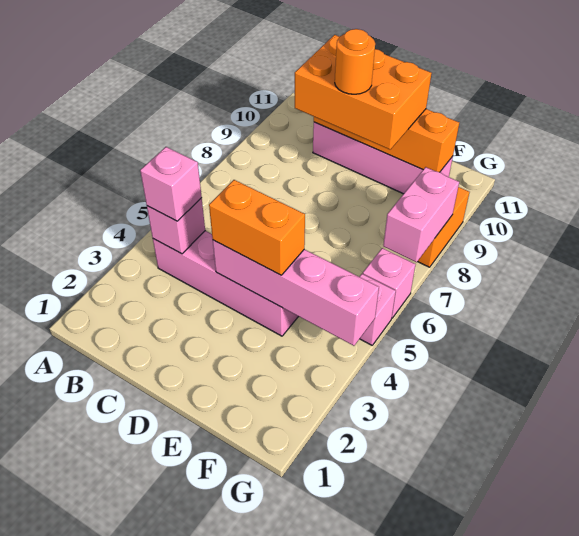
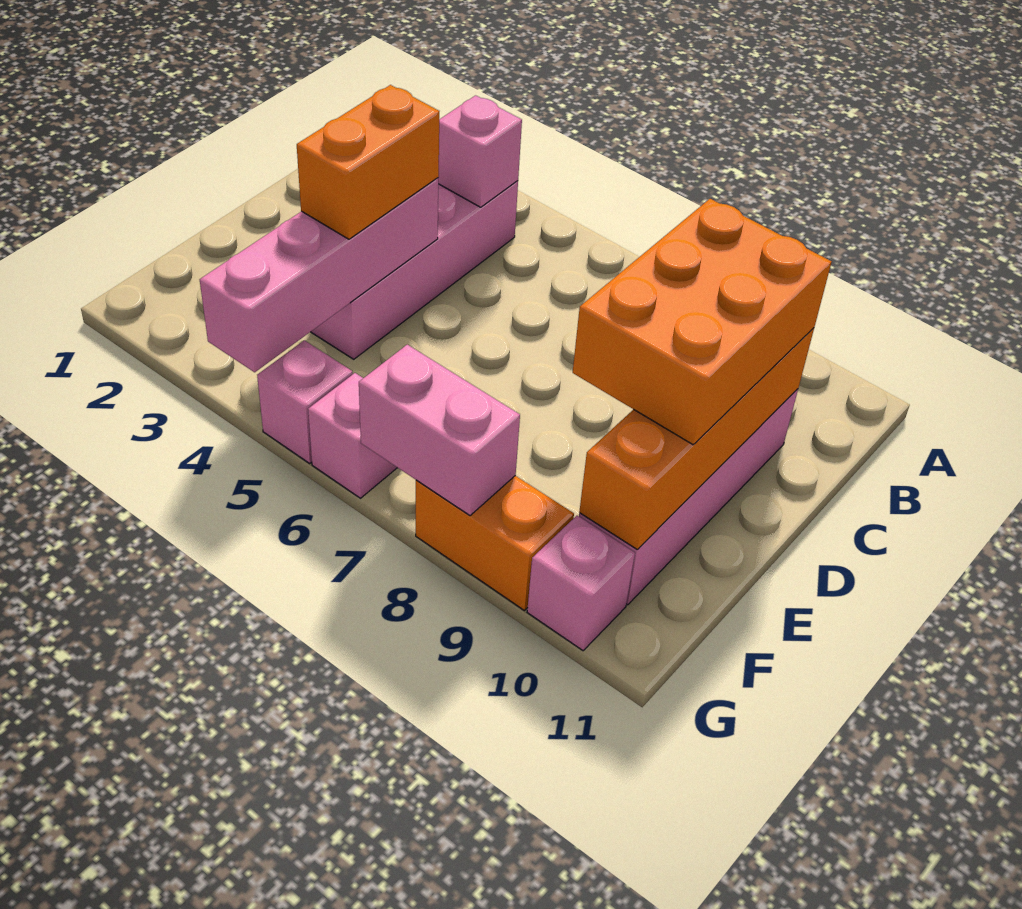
pink 1x1 brick [140,147,202,221] -> pink 1x1 brick moved to [527,516,635,651]
orange 1x1 round brick [335,29,375,94] -> none

